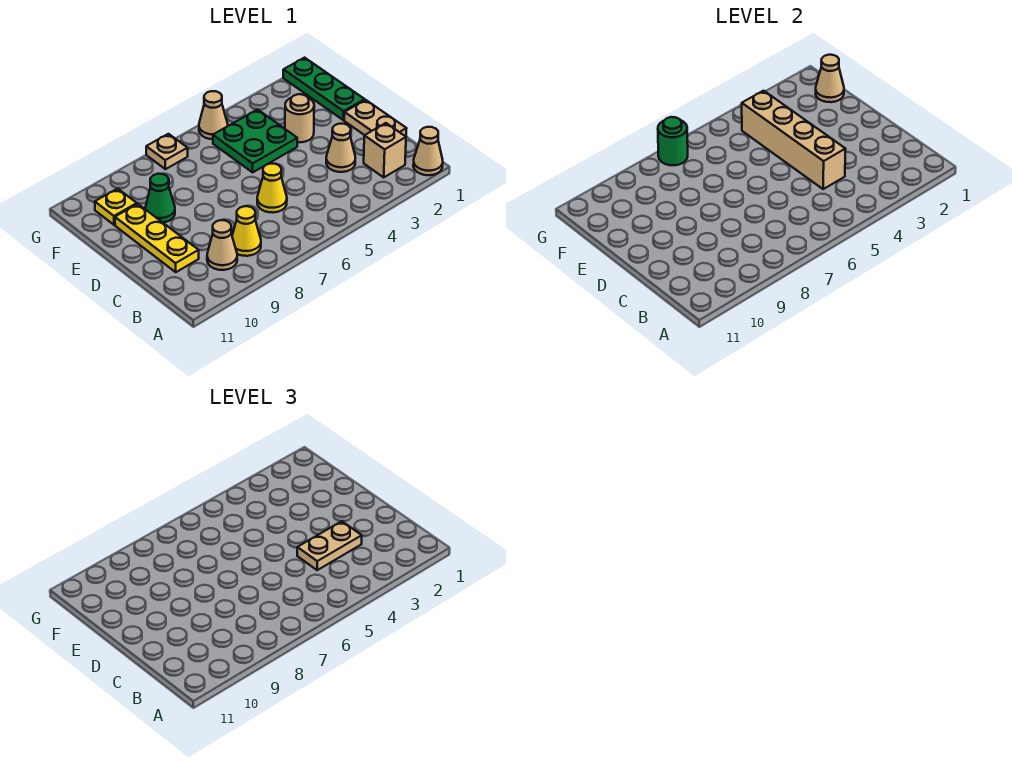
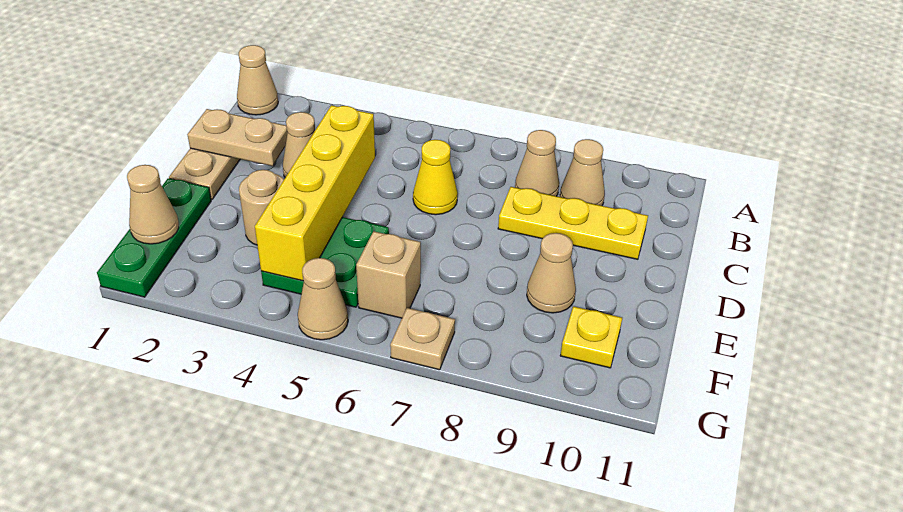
tan 1x1 brick [364,123,406,177] -> tan 1x1 brick moved to [356,231,421,318]
yellow 1x1 cone [232,206,261,256] -> tan 1x1 cone [515,130,559,196]
tan 1x2 plate [297,521,362,570] -> tan 1x2 plate moved to [187,109,288,166]
tan 1x4 brick [742,91,845,189] -> yellow 1x4 brick [255,105,375,281]
yellow 1x3 plate [115,204,199,272] -> yellow 1x3 plate turned to [498,187,648,259]
green 1x1 cone [145,174,175,223] -> tan 1x1 cone [527,233,576,313]
green 1x1 round brick [658,117,688,165] -> none

